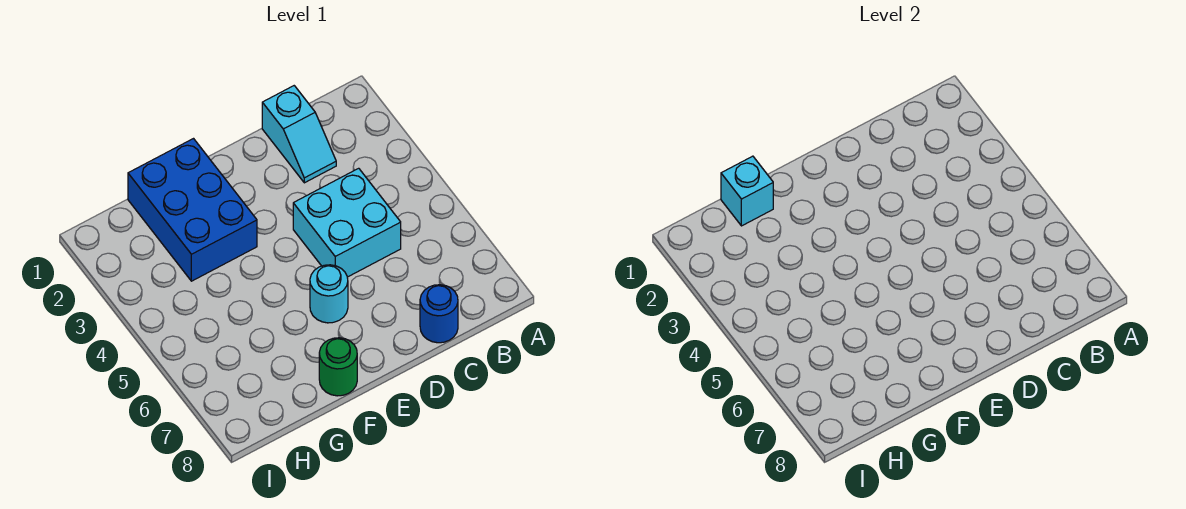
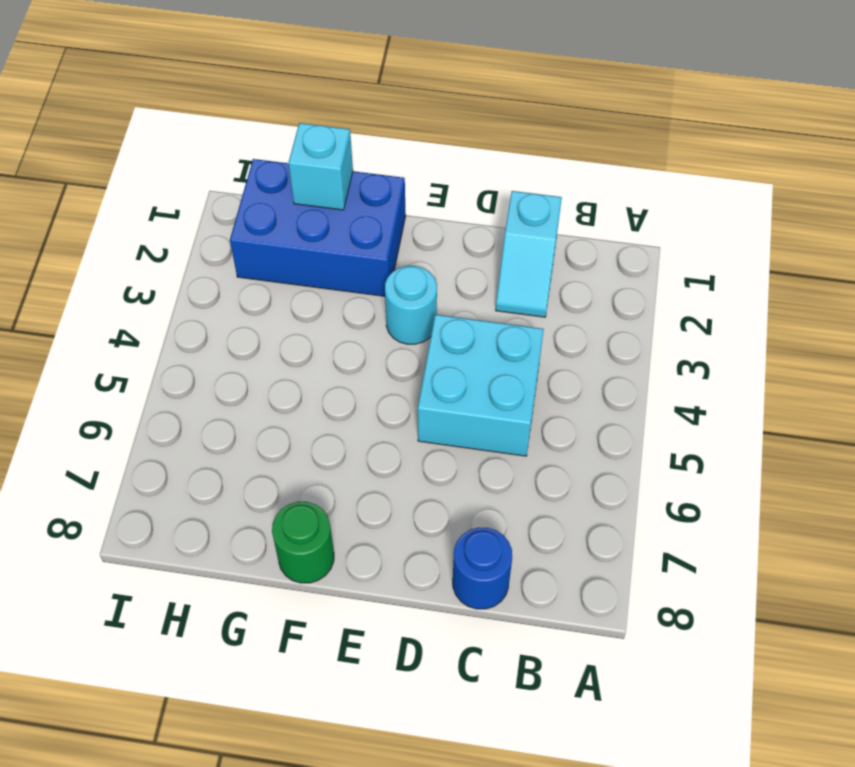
cyan 1x1 round brick [310,265,348,323] -> cyan 1x1 round brick moved to [385,266,437,344]
blue 2x3 brick [128,139,257,281] -> blue 2x3 brick turned to [230,159,406,296]

